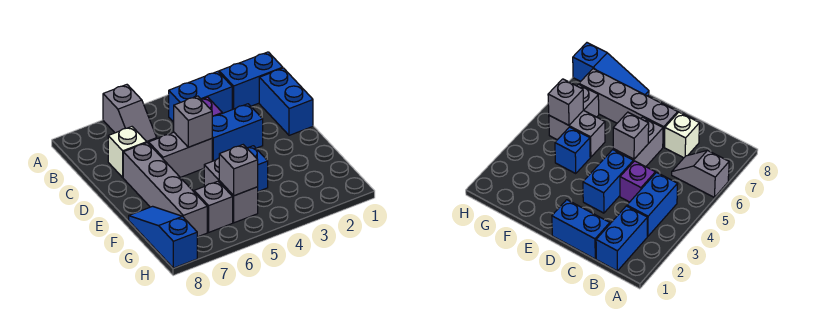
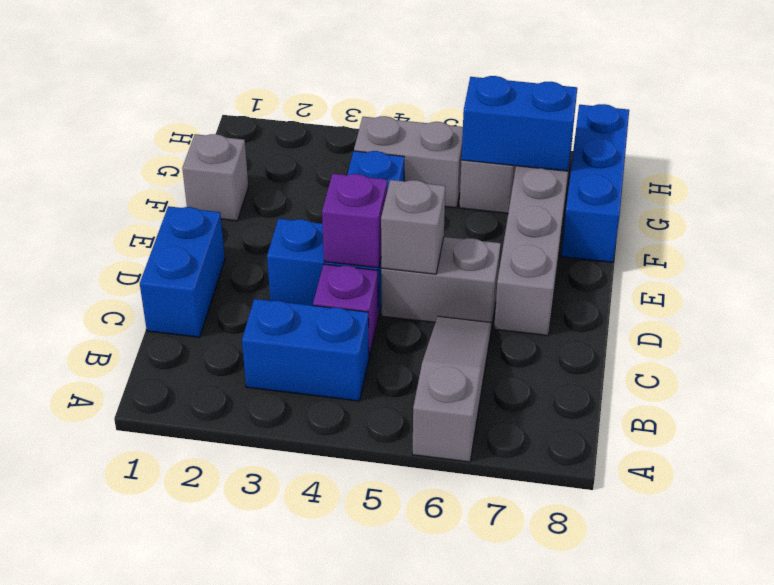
grey 1x2 slope [103,85,157,144] -> grey 1x3 slope [412,316,492,462]
blue 1x2 brick [219,52,283,110] -> blue 1x2 brick moved to [461,76,577,171]
white 1x1 brick [108,127,147,177] -> none
none -> purple 1x1 brick [322,174,387,268]
grey 1x2 brick [204,158,258,223] -> grey 1x2 brick turned to [354,116,463,208]
blue 1x3 slope [129,206,197,268] -> blue 1x3 brick [561,104,629,262]
grey 1x1 brick [219,145,258,196] -> grey 1x1 brick moved to [182,134,248,221]

